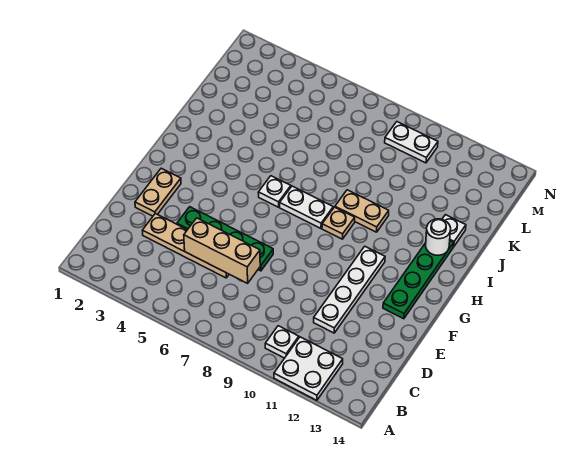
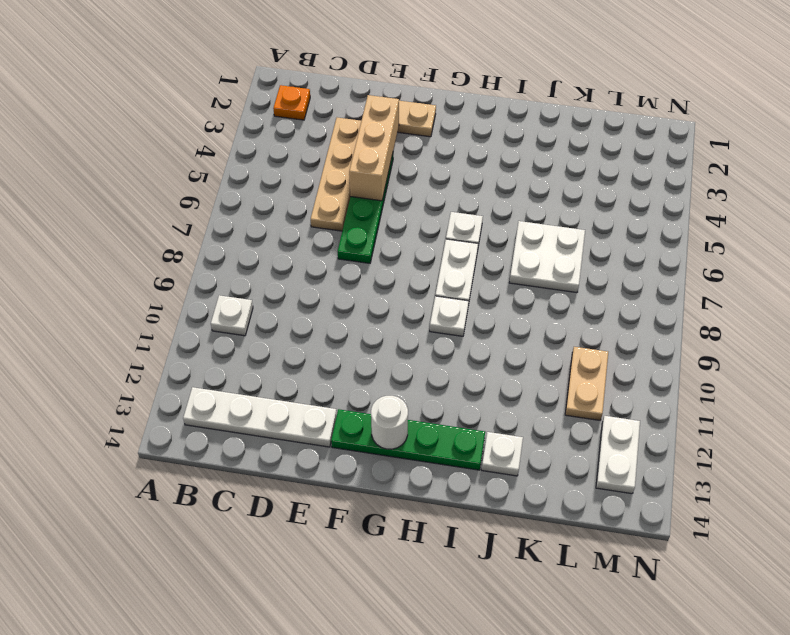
white 2x2 plate [274,337,343,400] -> white 2x2 plate moved to [509,221,585,293]
none -> orange 1x1 plate [273,85,310,120]
tan 1x3 brick [184,218,260,283] -> tan 1x3 brick moved to [349,95,399,201]
white 1x4 plate [314,246,385,333] -> white 1x4 plate moved to [183,387,337,447]
tan 1x1 plate [322,207,355,239] -> white 1x1 plate [430,296,469,336]
tan 1x2 plate [335,190,389,232] -> tan 1x2 plate moved to [565,347,608,420]
white 1x1 round brick [426,219,451,255] -> white 1x1 round brick moved to [371,396,408,449]
white 1x2 plate [385,122,438,163] -> white 1x2 plate moved to [596,416,640,494]

